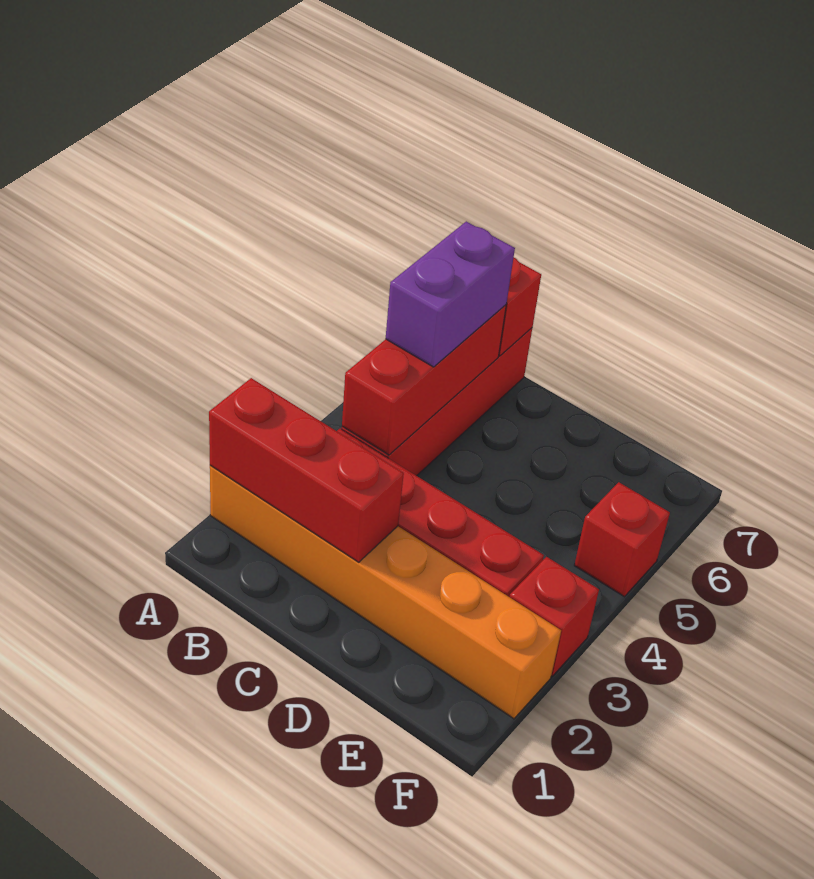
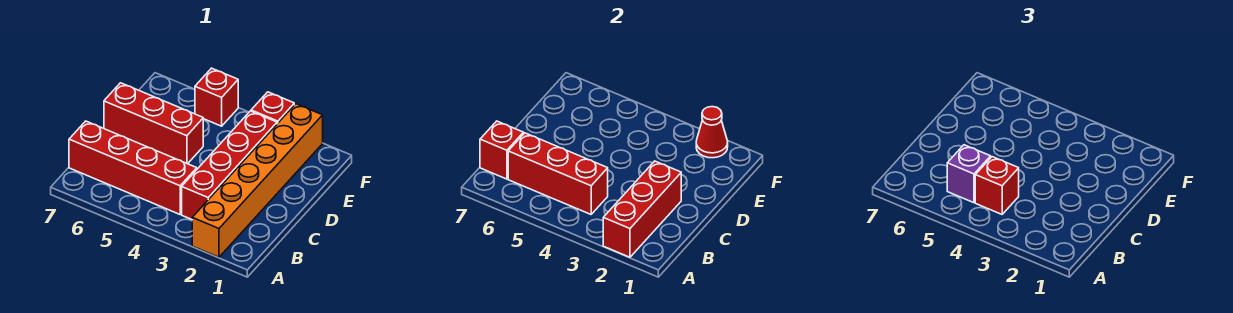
none -> red 1x1 brick [975,157,1019,214]
purple 1x2 brick [386,221,515,367] -> purple 1x1 brick [947,145,991,203]
none -> red 1x3 brick [104,83,203,164]
none -> red 1x1 cone [696,107,728,158]

